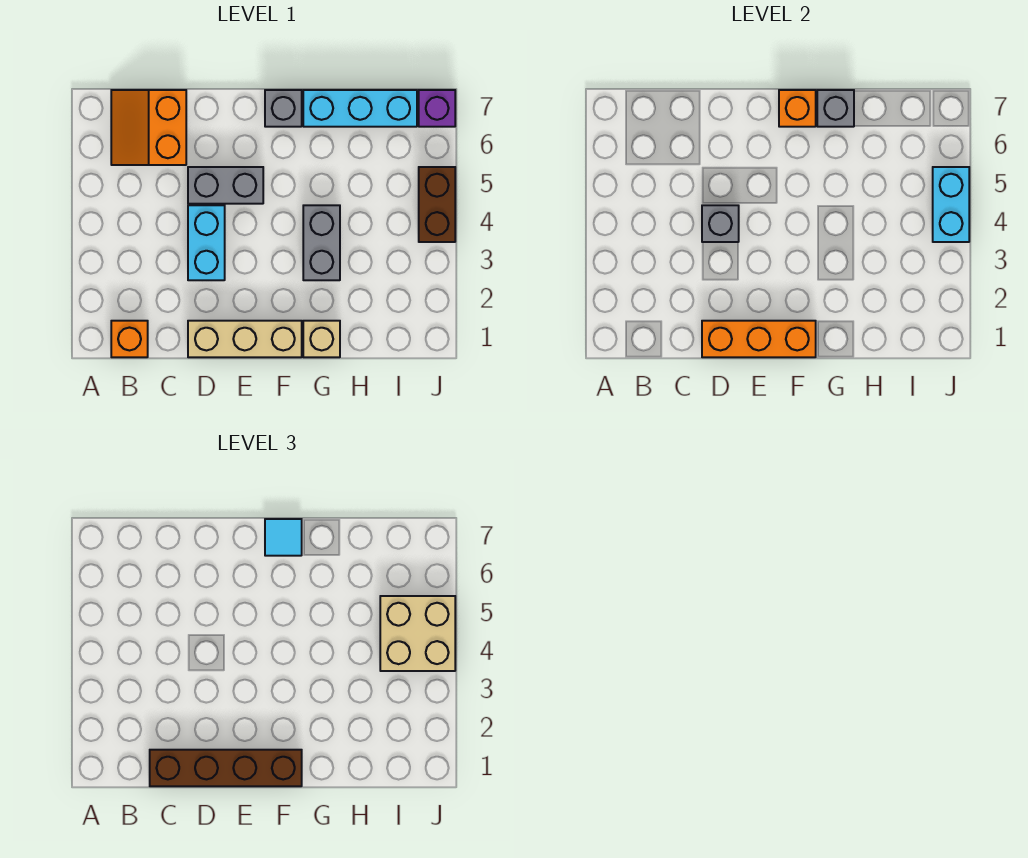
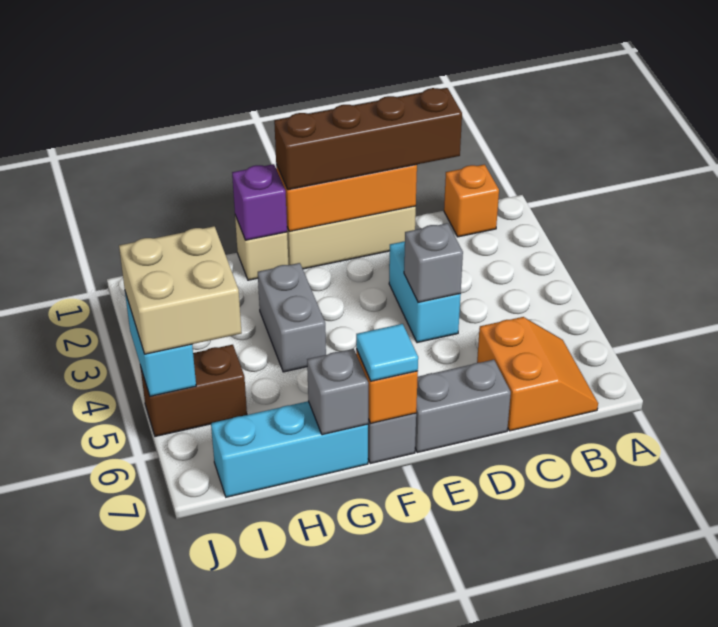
grey 1x2 brick [188,167,263,204] -> grey 1x2 brick moved to [415,360,511,453]
brown 1x2 brick [419,167,455,242] -> brown 1x2 brick turned to [140,345,247,436]
purple 1x1 brick [419,90,455,127] -> purple 1x1 brick moved to [232,164,287,240]

